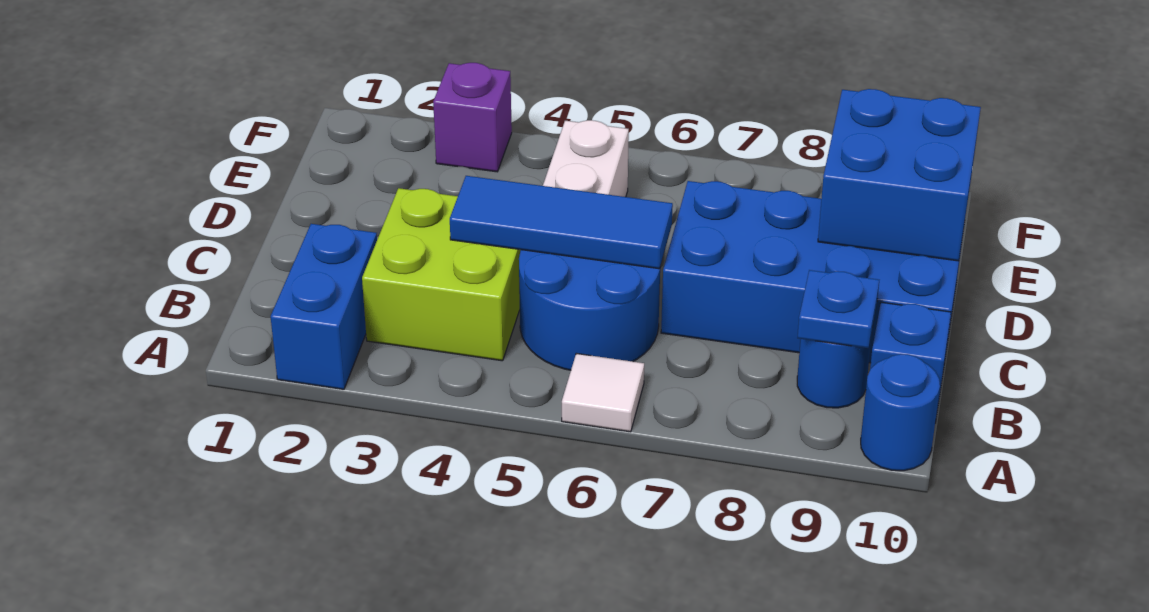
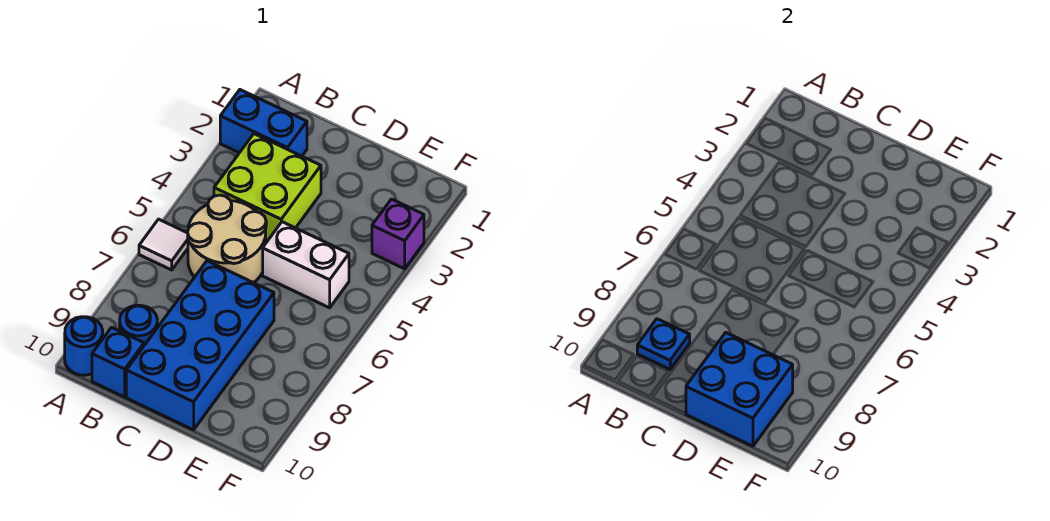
blue 2x2 round brick [519,250,660,370] -> tan 2x2 round brick [188,195,266,283]
blue 1x3 tile [450,176,673,269] -> none

